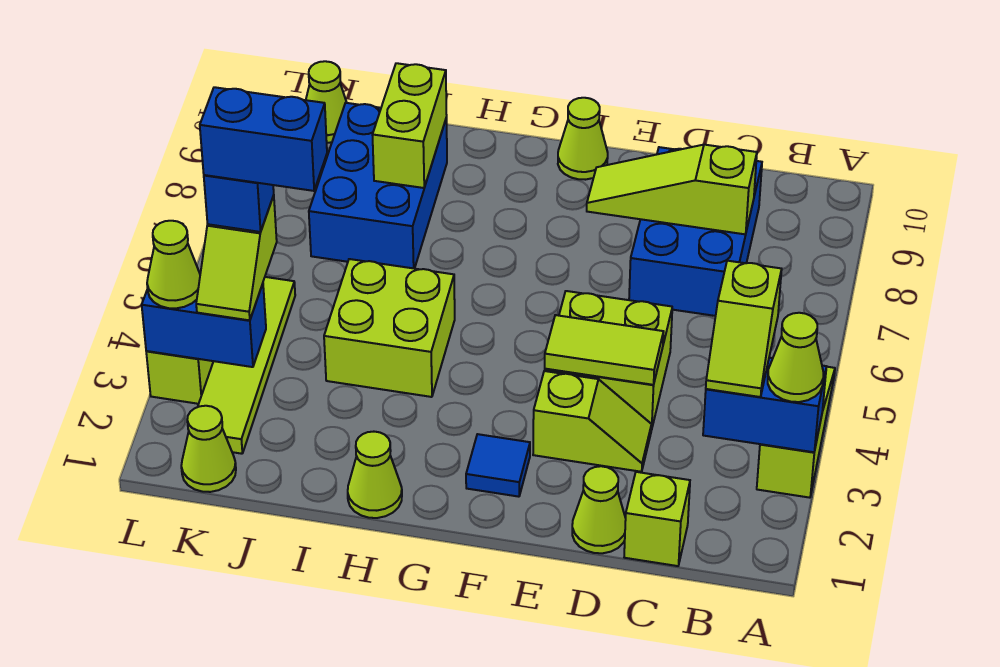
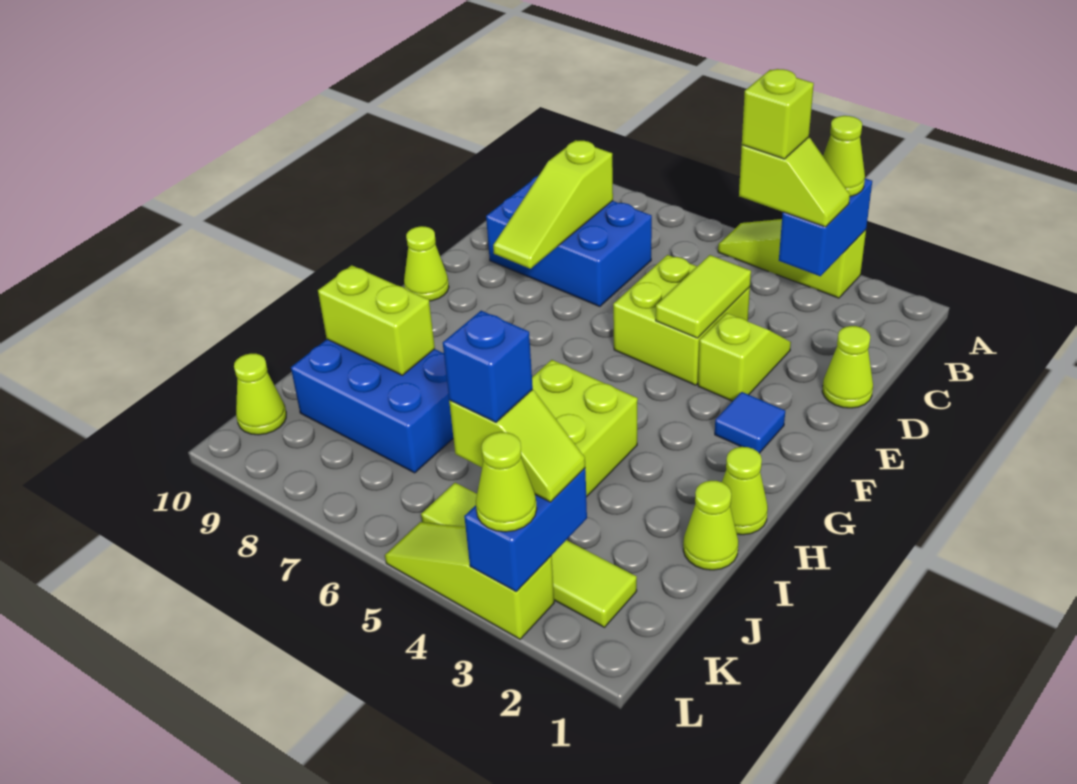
lime 1x1 brick [624,472,690,566] -> lime 1x1 brick moved to [742,69,814,159]
blue 1x2 brick [200,87,327,191] -> none
lime 1x1 cone [181,406,236,492] -> lime 1x1 cone moved to [683,481,739,570]

